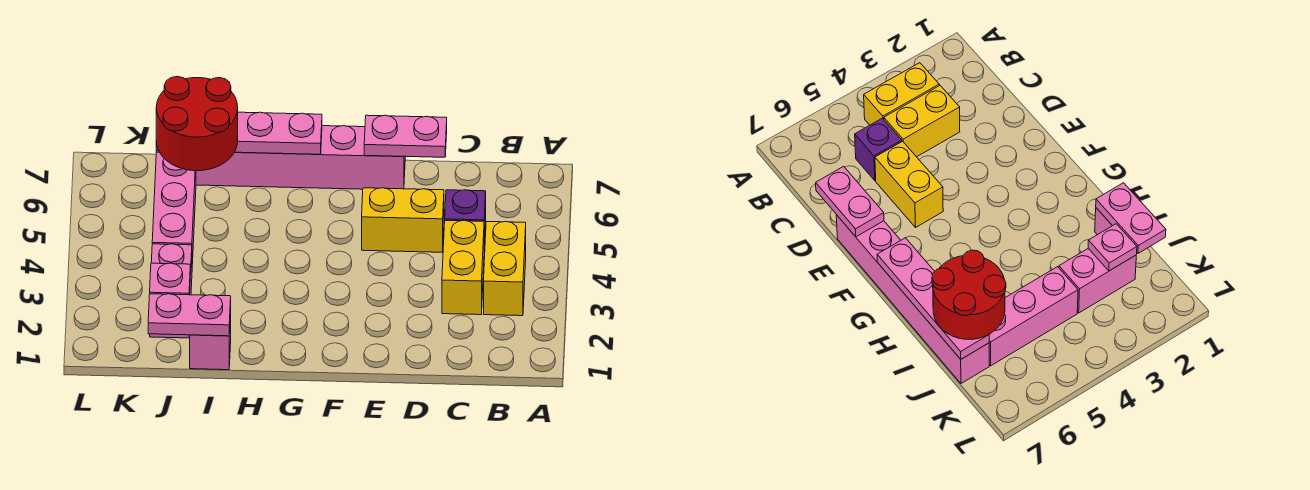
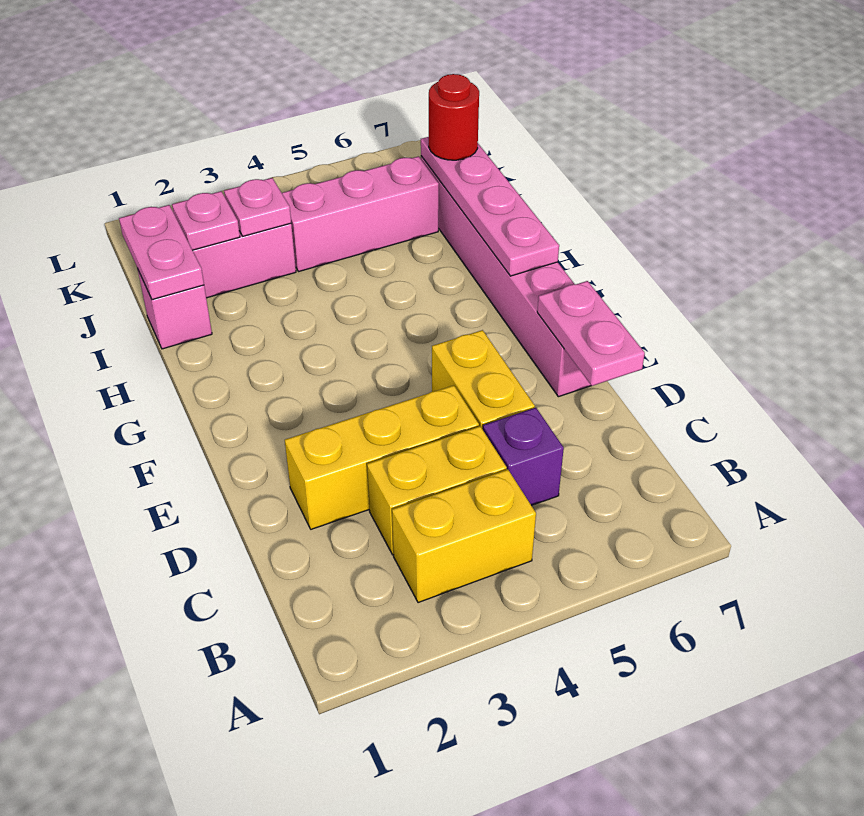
none -> yellow 1x3 brick [285,385,479,529]
red 2x2 round brick [156,76,238,171] -> red 1x1 round brick [429,74,479,160]
none -> pink 1x1 plate [224,178,291,236]

